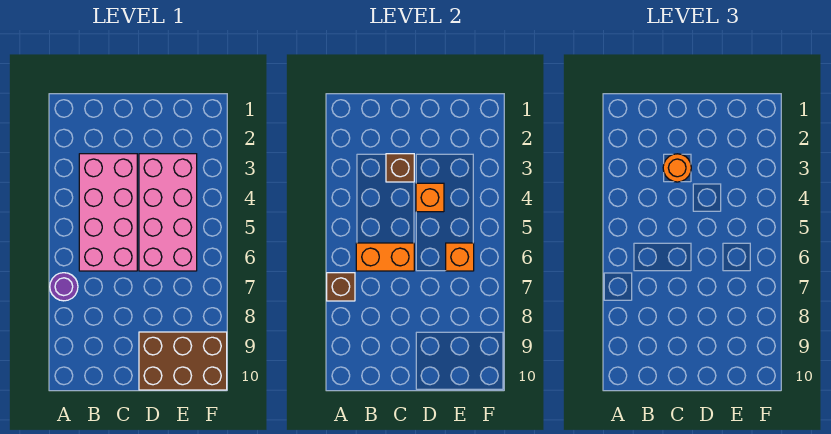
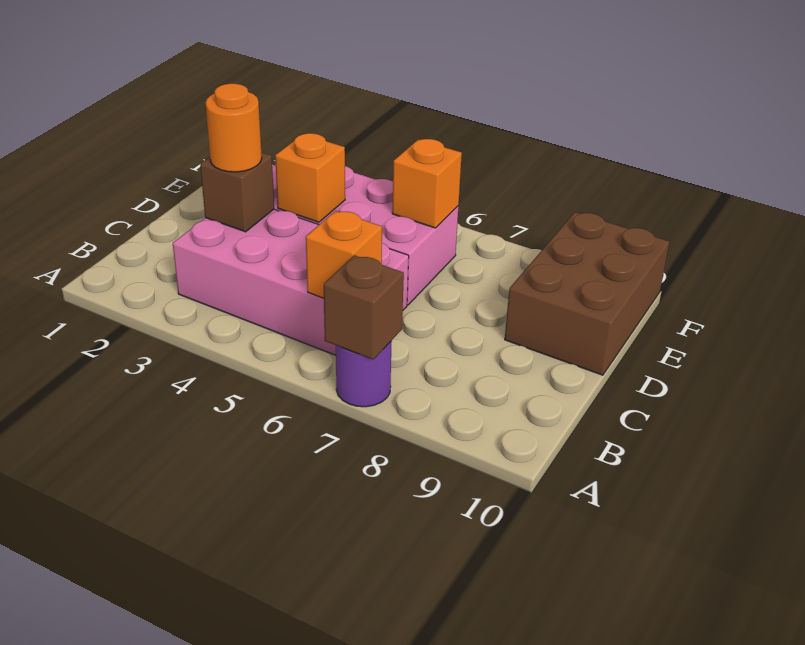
orange 1x2 brick [356,243,414,271] -> orange 1x1 brick [306,211,382,298]

